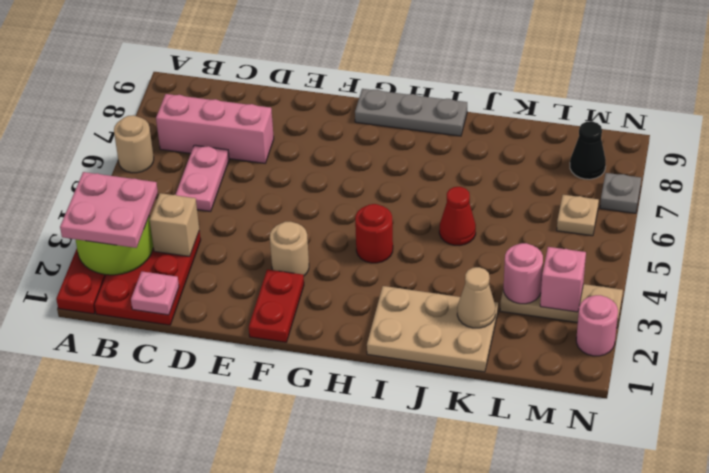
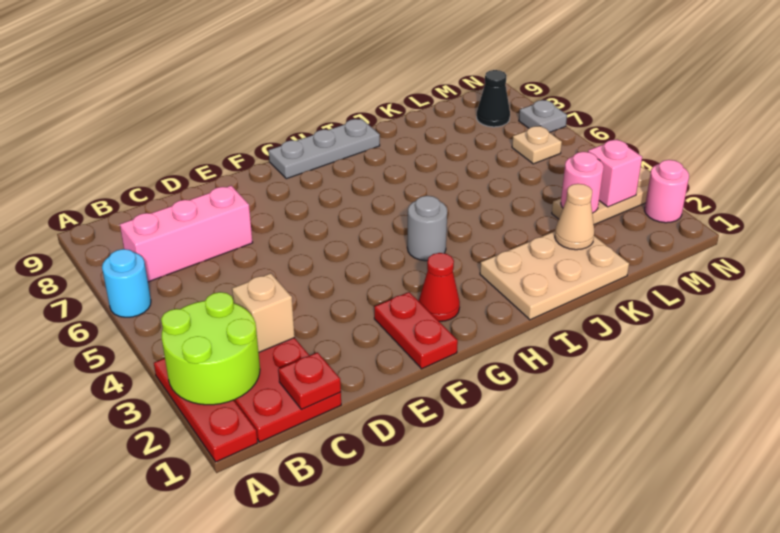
pink 2x2 plate [60,172,158,248] -> none
tan 1x1 round brick [114,115,154,173] -> cyan 1x1 round brick [102,249,151,317]
pink 1x1 plate [131,271,179,315] -> red 1x1 plate [278,352,341,409]
pink 1x2 plate [176,145,229,212] -> none
tan 1x1 round brick [270,222,309,276] -> none
red 1x1 round brick [355,204,393,263] -> grey 1x1 round brick [407,196,447,261]
red 1x1 cone [439,187,476,245] -> red 1x1 cone moved to [419,253,460,321]

